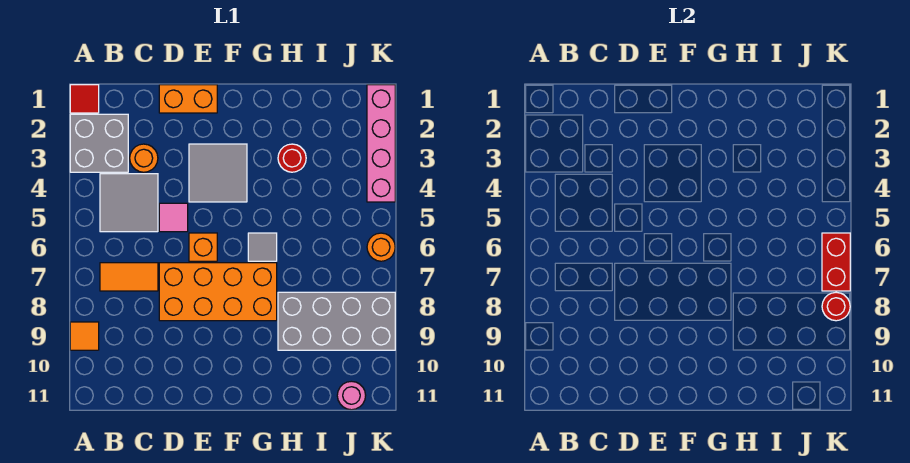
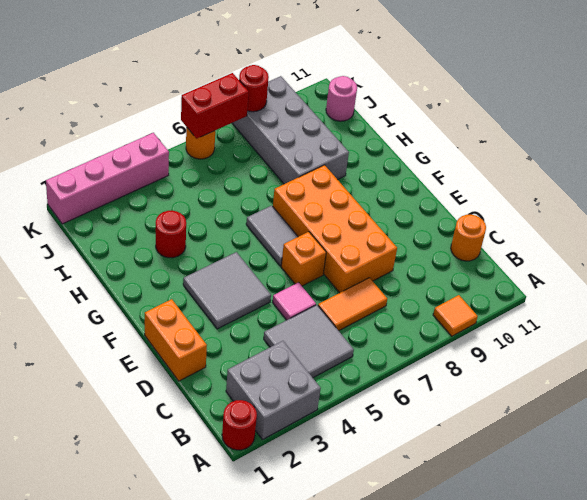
red 1x1 tile [70,85,99,113] -> red 1x1 round brick [222,400,257,450]
orange 1x2 tile [100,263,158,291] -> orange 1x2 tile turned to [318,278,387,331]
orange 1x1 round brick [130,144,158,172] -> orange 1x1 round brick moved to [451,215,486,261]
grey 1x1 tile [248,233,277,261] -> grey 1x2 tile [246,206,298,266]

